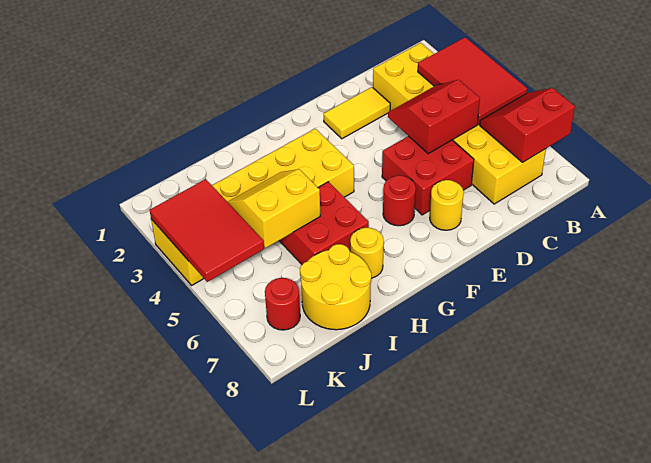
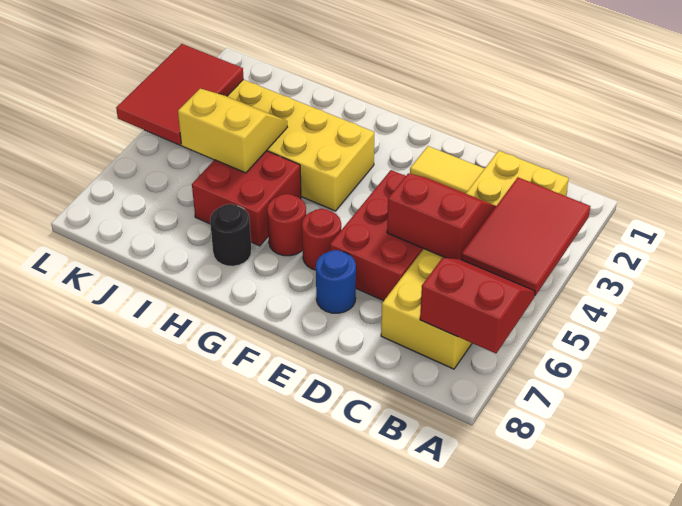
red 2x2 brick [382,136,474,215] -> red 2x3 brick [330,170,424,301]
yellow 1x1 round brick [430,180,464,230] -> blue 1x1 round brick [316,250,356,313]
yellow 1x1 round brick [350,228,384,278] -> black 1x1 round brick [210,204,252,266]
yellow 2x2 round brick [300,244,371,330] -> none
red 1x1 round brick [265,278,300,330] -> red 1x1 round brick moved to [267,194,306,256]

